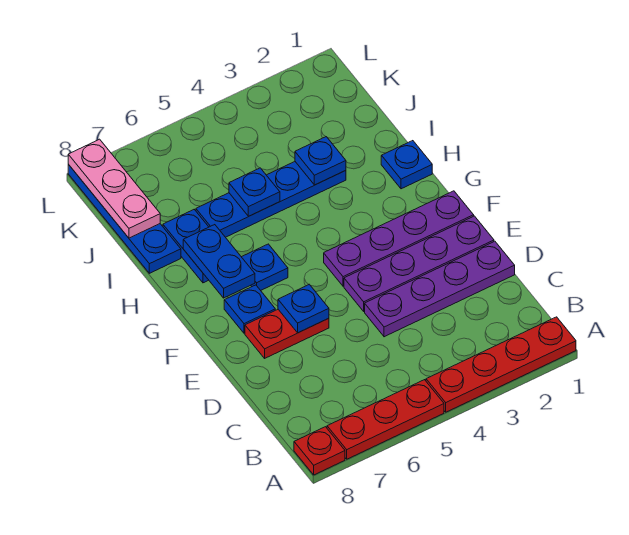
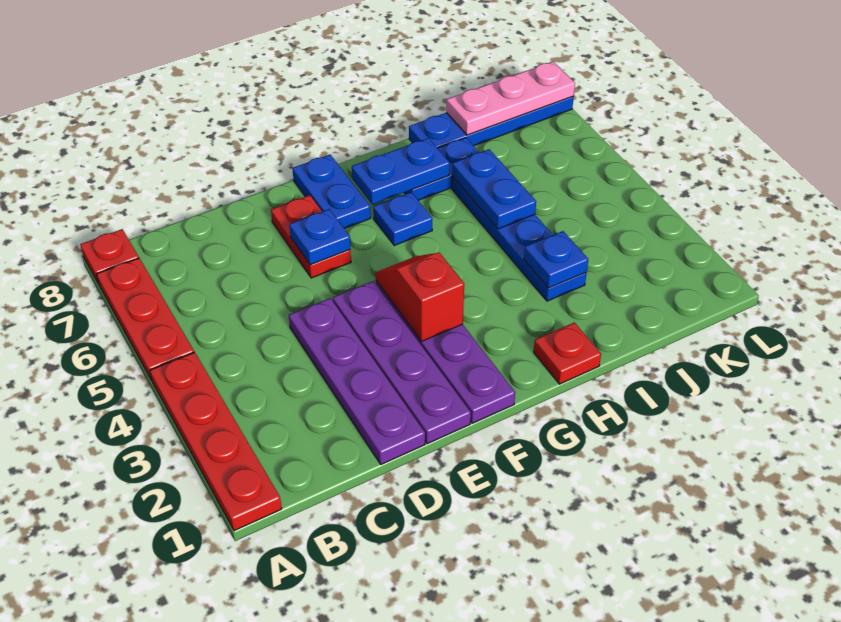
none -> red 1x2 slope [375,253,464,341]
blue 1x1 plate [224,285,275,333] -> blue 1x2 plate [292,155,371,229]
blue 1x1 plate [381,141,432,189] -> red 1x1 plate [534,323,601,384]
blue 1x1 plate [229,168,280,216] -> blue 1x2 plate [452,149,536,229]

